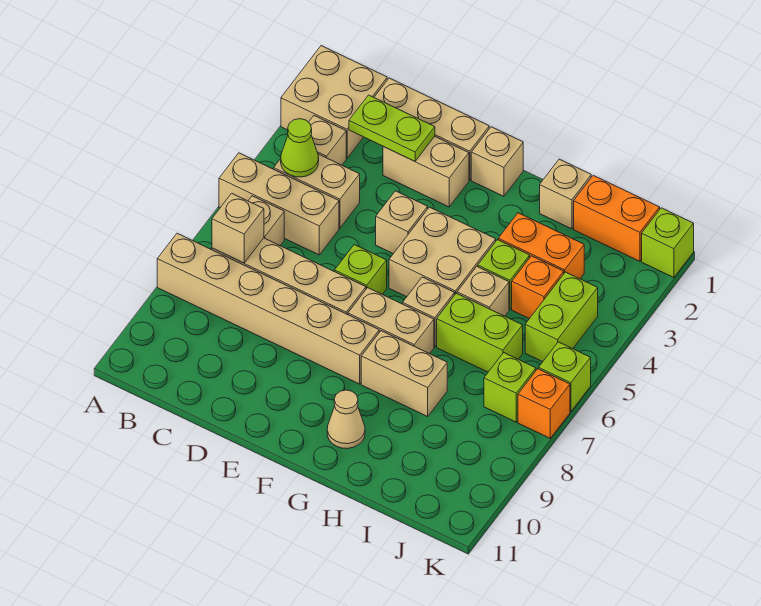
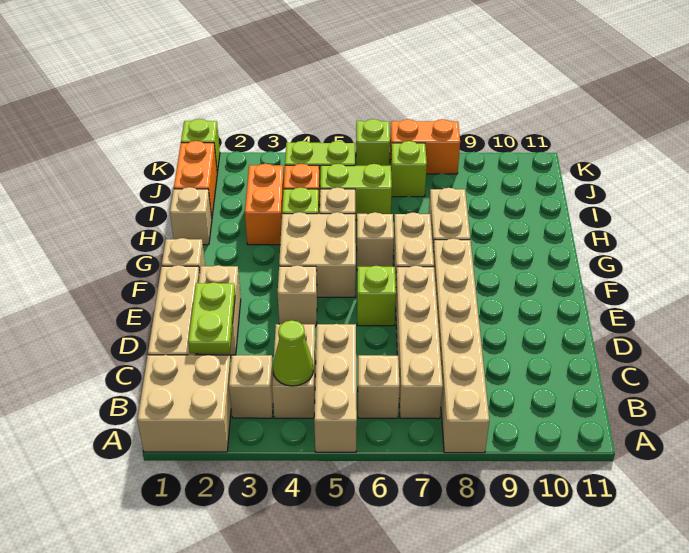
tan 1x1 brick [212,193,264,263] -> none
tan 1x1 cone [327,390,365,449] -> none
lime 1x2 brick [437,293,523,372] -> lime 1x2 brick turned to [320,164,392,220]
orange 1x1 brick [518,369,570,438] -> orange 1x2 brick [390,119,460,174]

